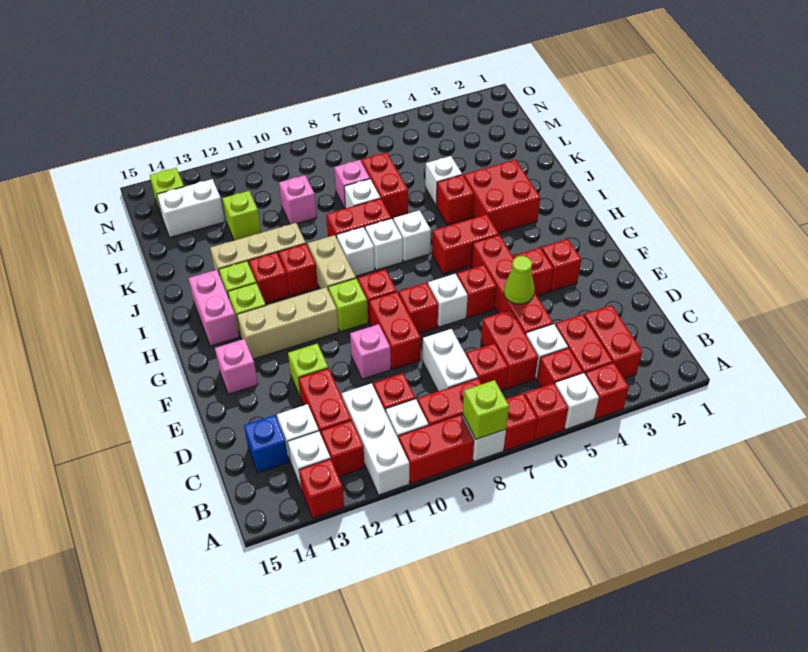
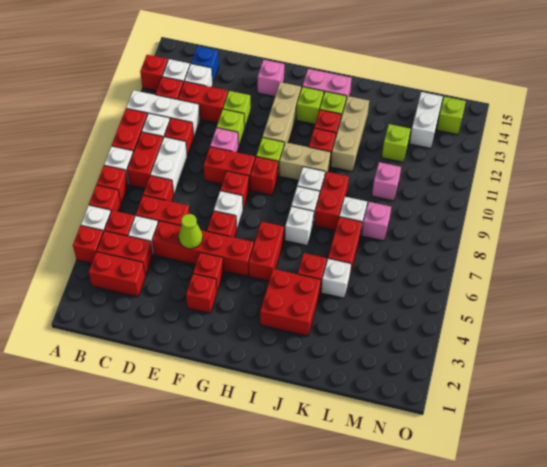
lime 1x1 brick [463,380,509,439] -> lime 1x1 brick moved to [217,109,245,146]
white 1x2 brick [423,329,478,391] -> white 1x2 brick turned to [150,137,187,194]
red 1x2 brick [361,152,408,218] -> red 1x2 brick turned to [328,217,362,274]

